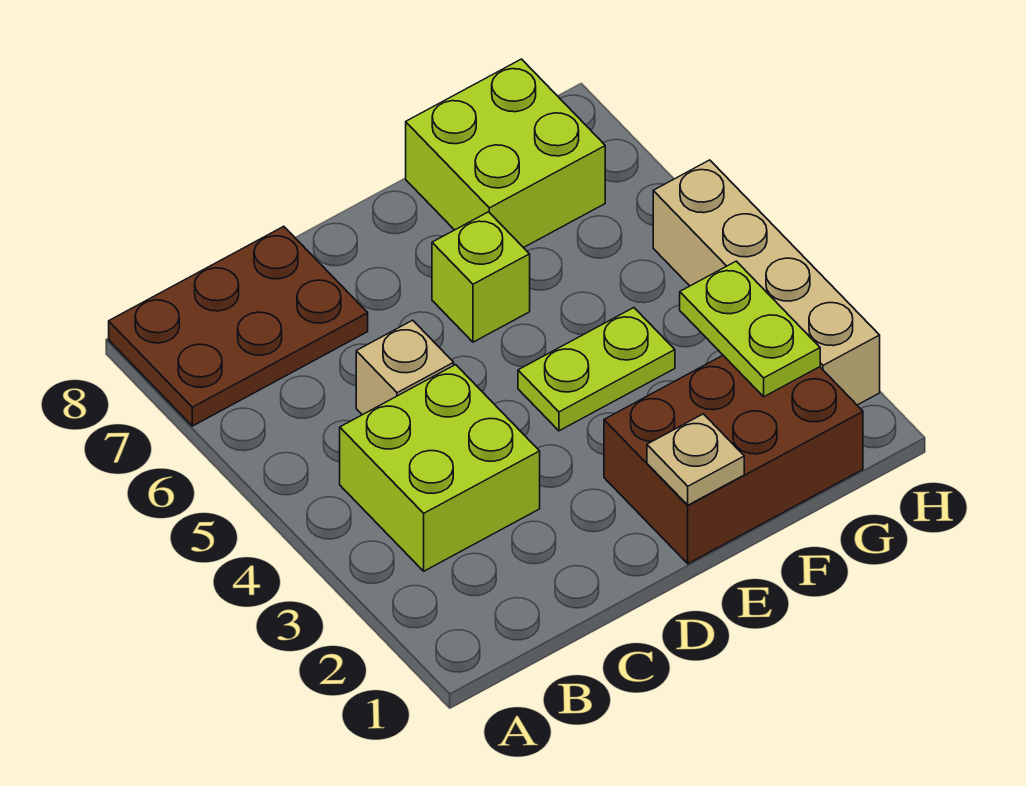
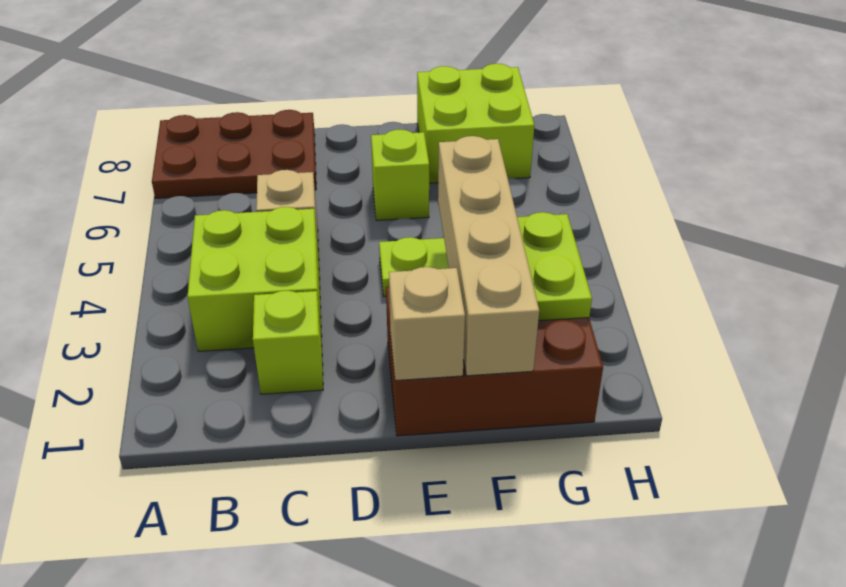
none -> lime 1x1 brick [253,291,323,394]
tan 1x1 plate [647,414,744,505] -> tan 1x1 brick [389,267,465,381]
tan 1x4 brick [653,160,880,405] -> tan 1x4 brick moved to [438,136,539,376]

